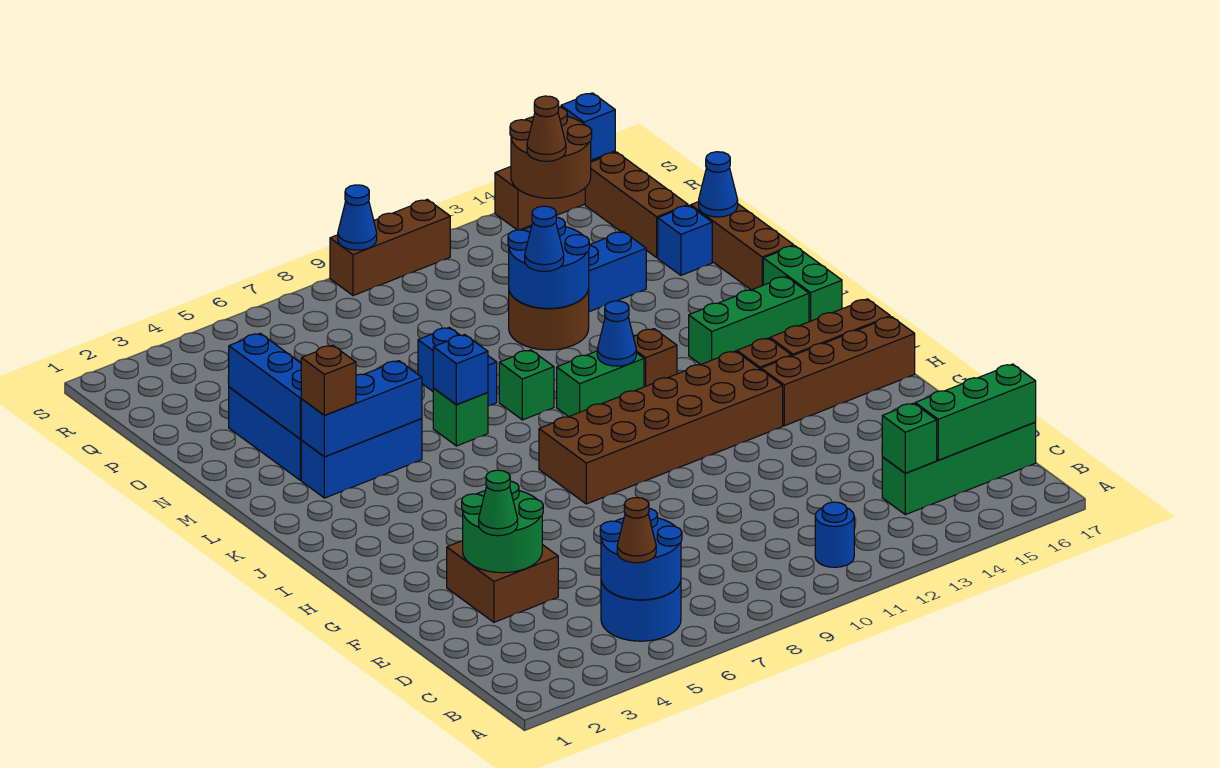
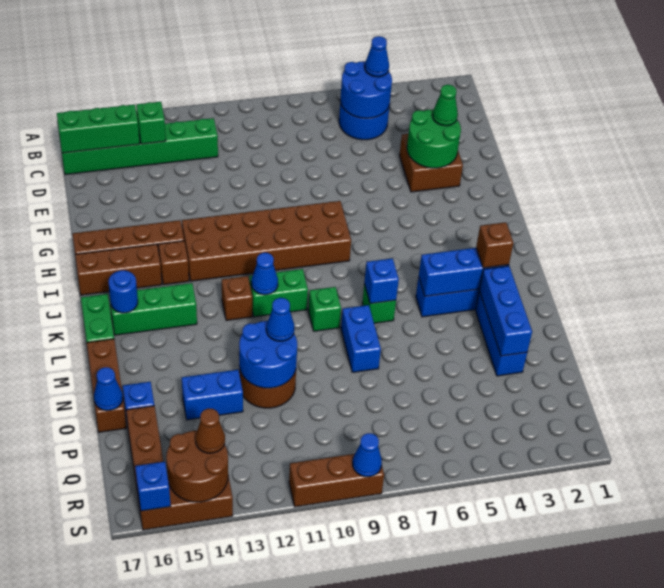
brown 1x1 cone [617,498,656,563] -> blue 1x1 cone [365,36,389,77]
blue 1x1 round brick [815,502,854,567] -> blue 1x1 round brick moved to [108,270,138,313]
green 1x4 brick [882,423,1036,515] -> green 1x6 brick [62,118,218,174]

